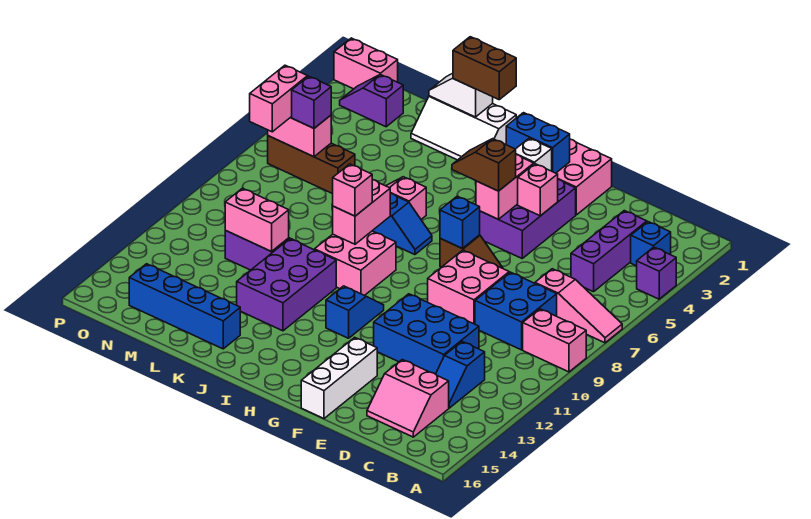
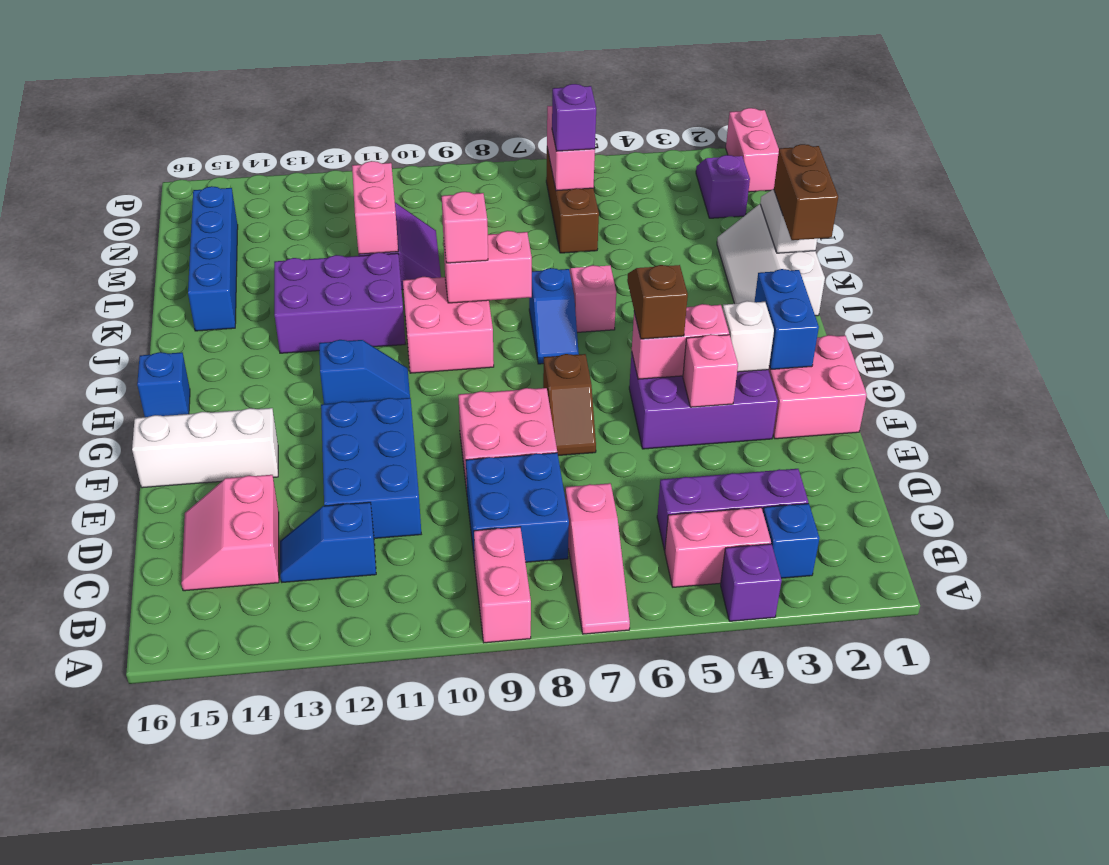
blue 1x1 brick [440,196,480,249] -> blue 1x1 brick moved to [137,352,190,417]
pink 1x2 brick [250,65,308,132] -> pink 1x2 brick moved to [665,507,771,587]

